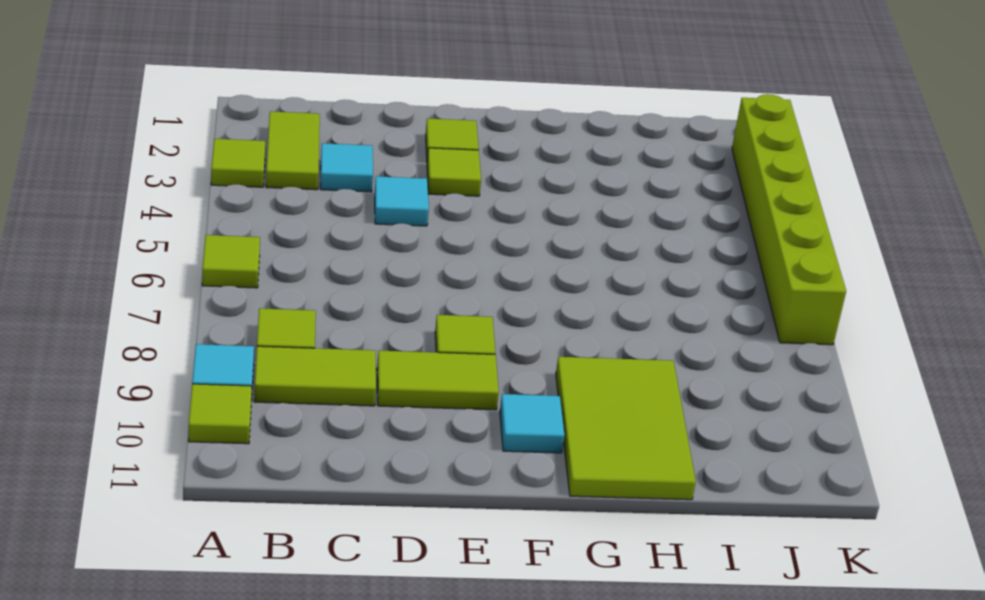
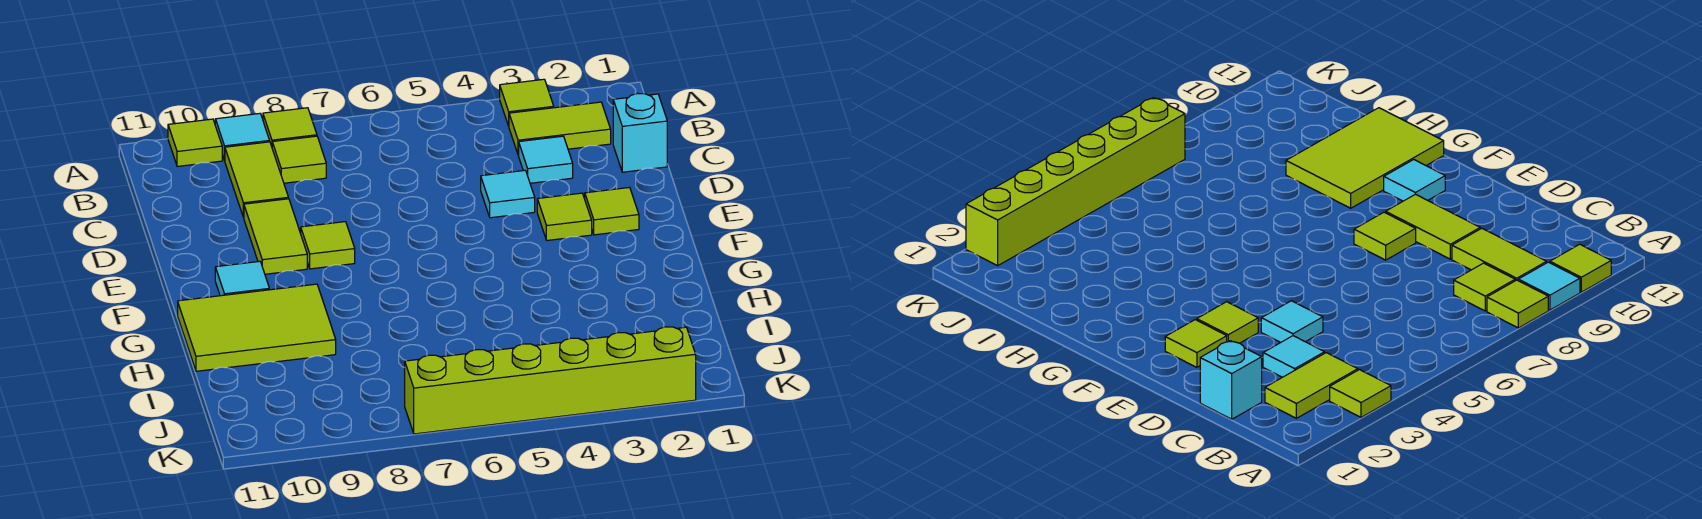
lime 1x1 tile [202,235,260,288] -> lime 1x1 tile moved to [263,108,317,146]
none -> cyan 1x1 brick [613,93,667,172]

